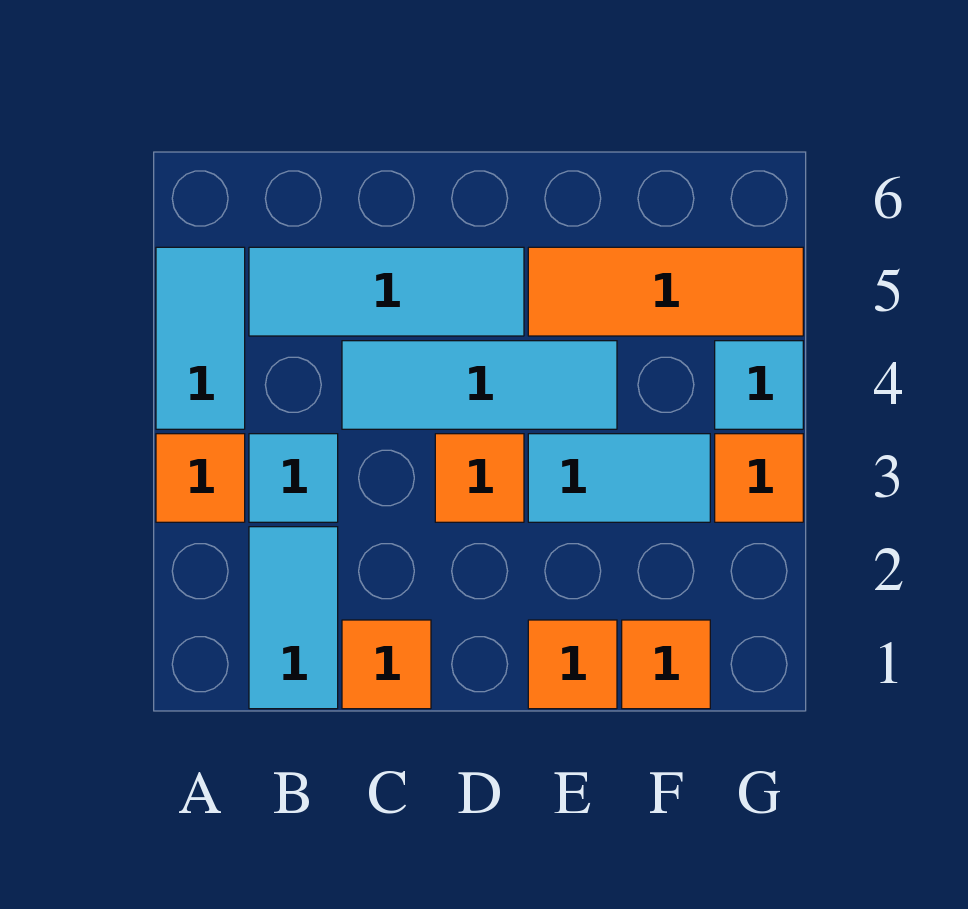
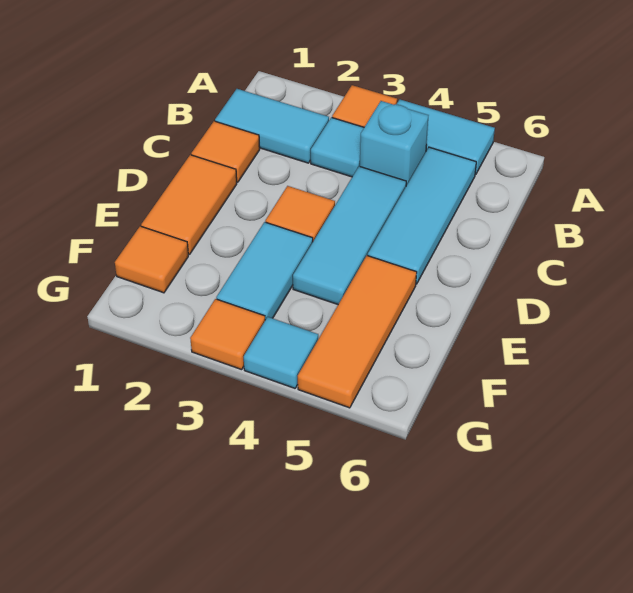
none -> cyan 1x1 brick [360,101,429,186]
orange 1x1 tile [528,620,617,709] -> orange 1x2 tile [141,155,237,254]

